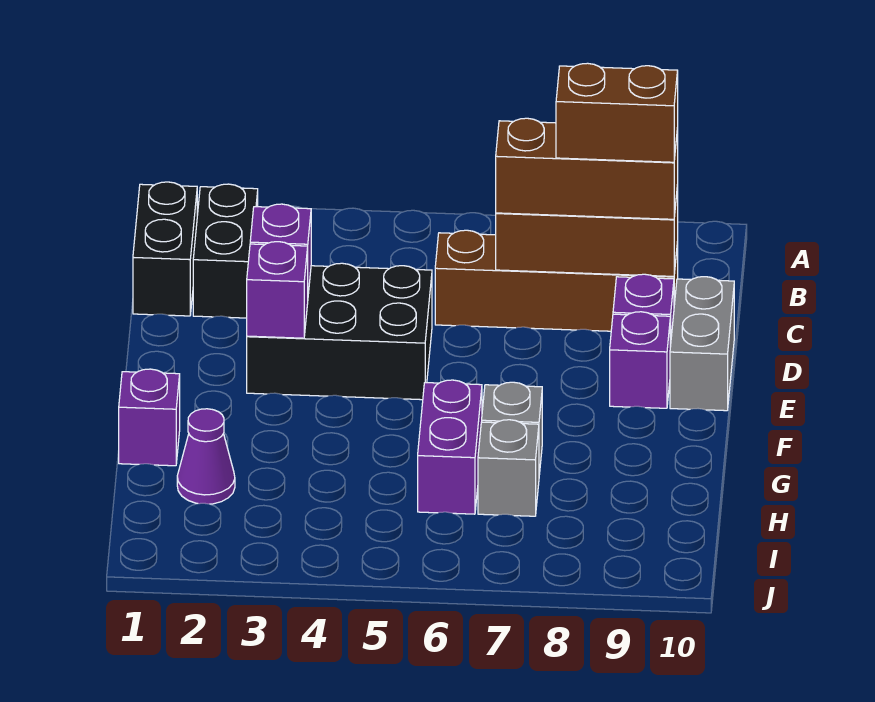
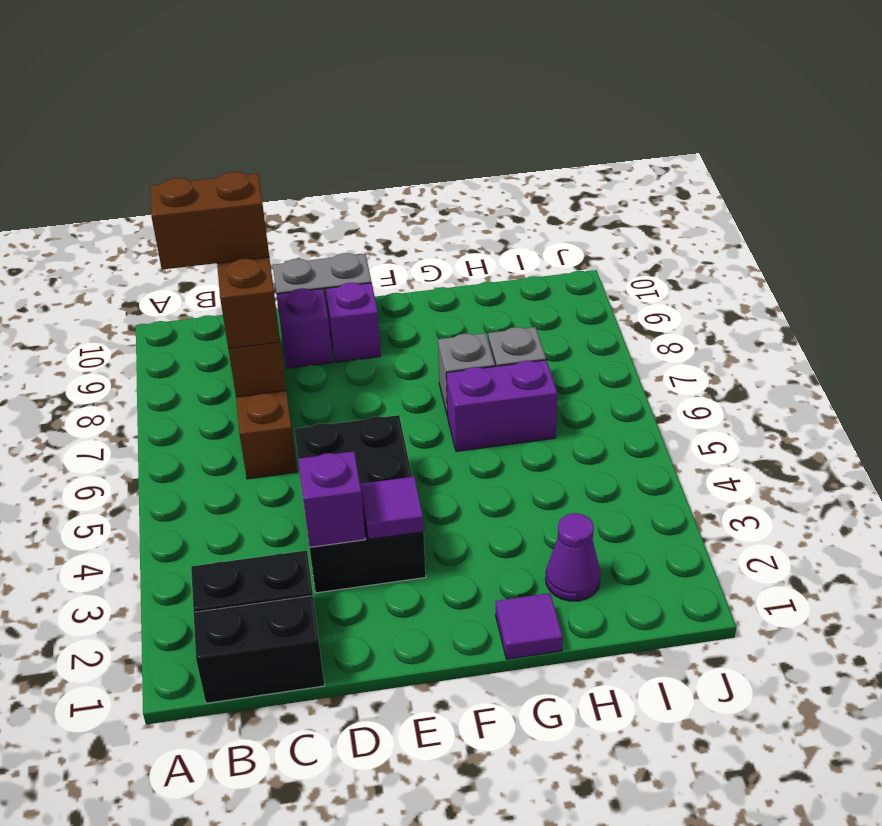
brown 1x2 brick [556,63,678,162] -> brown 1x2 brick turned to [150,172,269,270]
purple 1x1 brick [247,242,308,338] -> purple 1x1 tile [360,477,424,539]
purple 1x1 brick [119,369,180,466] -> purple 1x1 tile [496,593,563,659]

